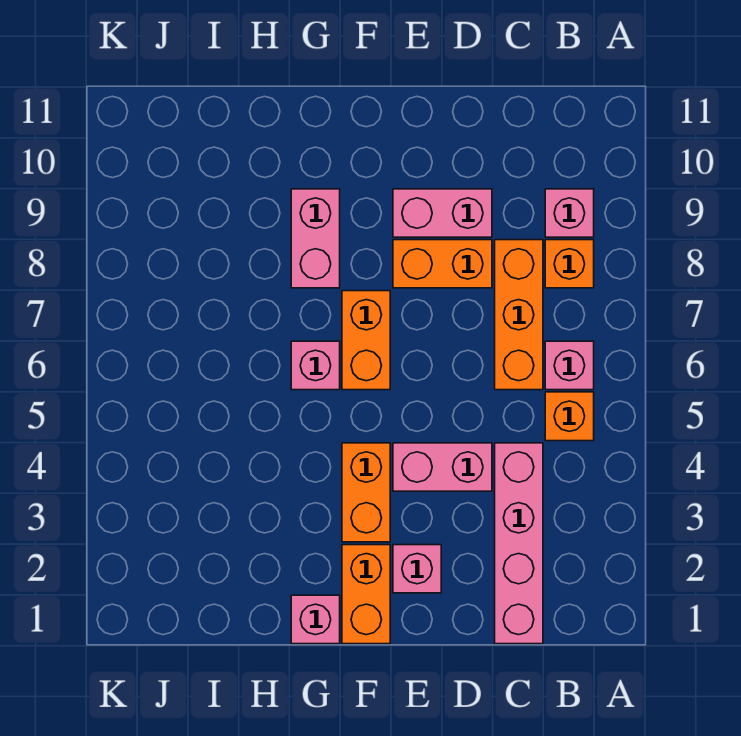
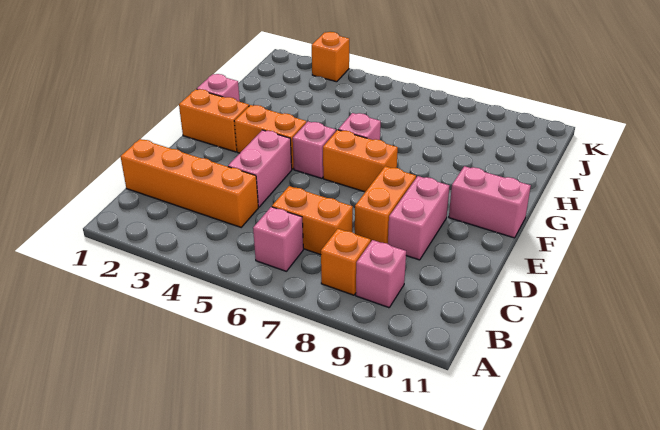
orange 1x1 brick [545,392,594,441] -> orange 1x1 brick moved to [312,32,349,82]
pink 1x4 brick [495,443,543,644] -> orange 1x4 brick [121,139,258,227]
orange 1x3 brick [495,240,543,390] -> orange 1x2 brick [272,186,353,255]
pink 1x1 brick [393,545,441,593] -> pink 1x1 brick moved to [293,121,336,178]
pink 1x2 brick [291,189,340,288] -> pink 1x2 brick moved to [449,166,531,238]

